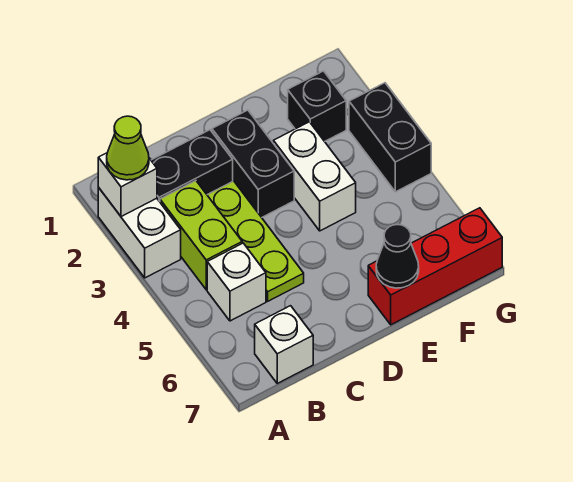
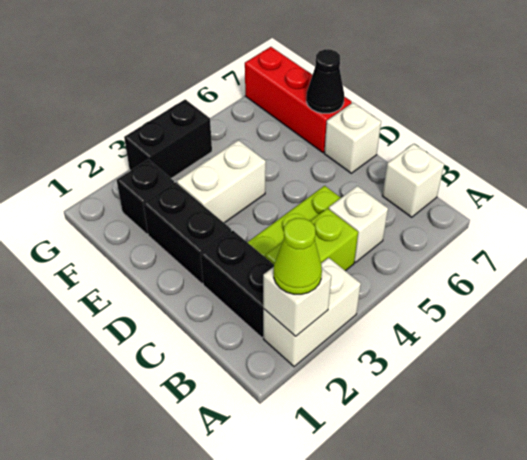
black 1x2 brick [212,110,294,217] -> black 1x2 brick turned to [143,182,231,284]
none -> white 1x1 brick [324,103,381,173]

